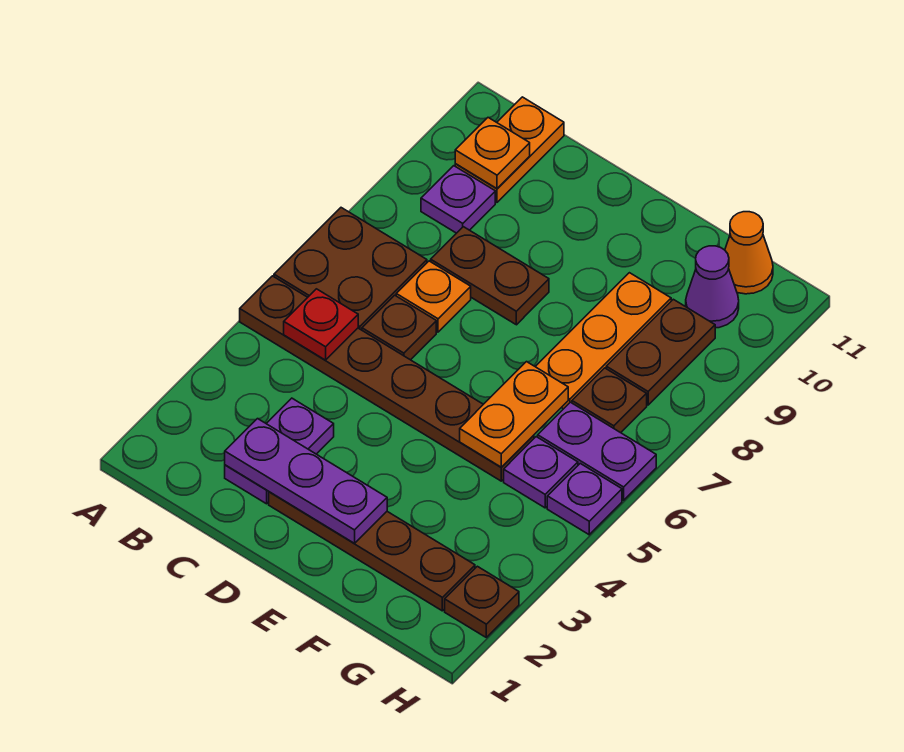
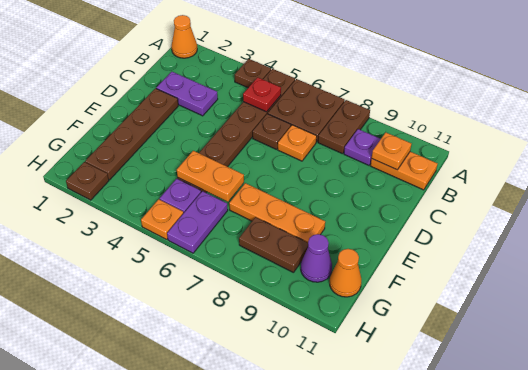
none -> orange 1x1 cone [171,15,197,58]
purple 1x3 plate [225,419,387,543] -> none
brown 1x2 plate [431,227,549,325] -> brown 1x2 plate moved to [318,100,370,154]
brown 1x1 plate [572,368,647,433] -> brown 1x1 plate moved to [235,59,271,88]
purple 1x1 plate [547,463,622,535] -> orange 1x1 plate [141,199,183,239]

